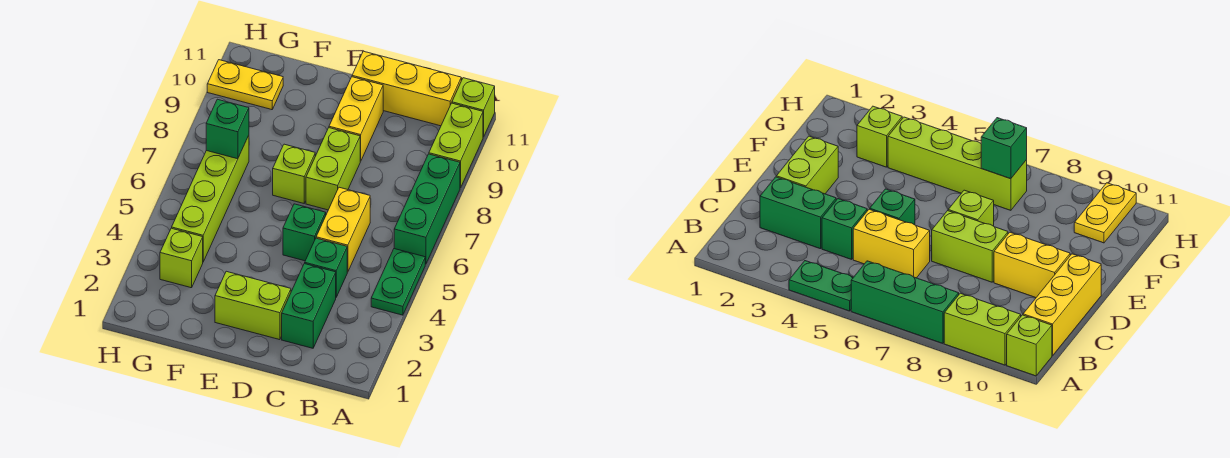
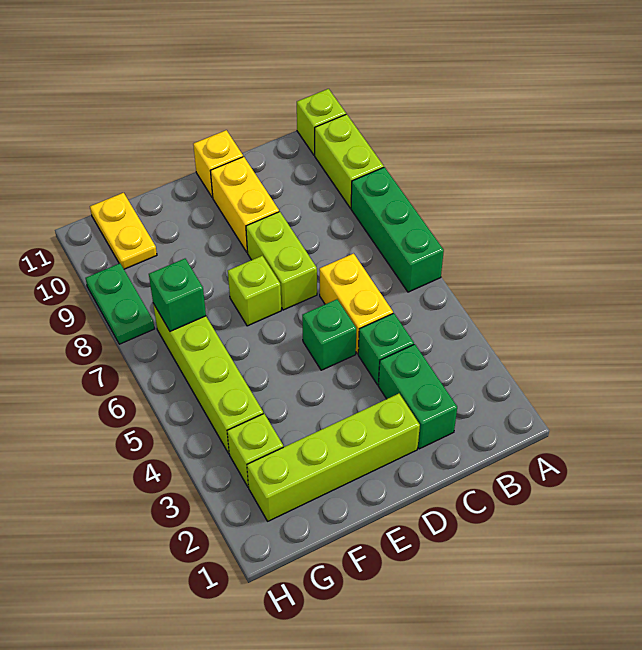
green 1x2 plate [371,249,425,315] -> green 1x2 plate moved to [86,263,155,344]
yellow 1x3 brick [352,51,461,126] -> yellow 1x1 brick [193,130,243,198]
lime 1x2 brick [215,271,291,340] -> lime 1x4 brick [247,394,420,521]
yellow 1x2 plate [207,60,283,110] -> yellow 1x2 plate turned to [90,193,157,269]

